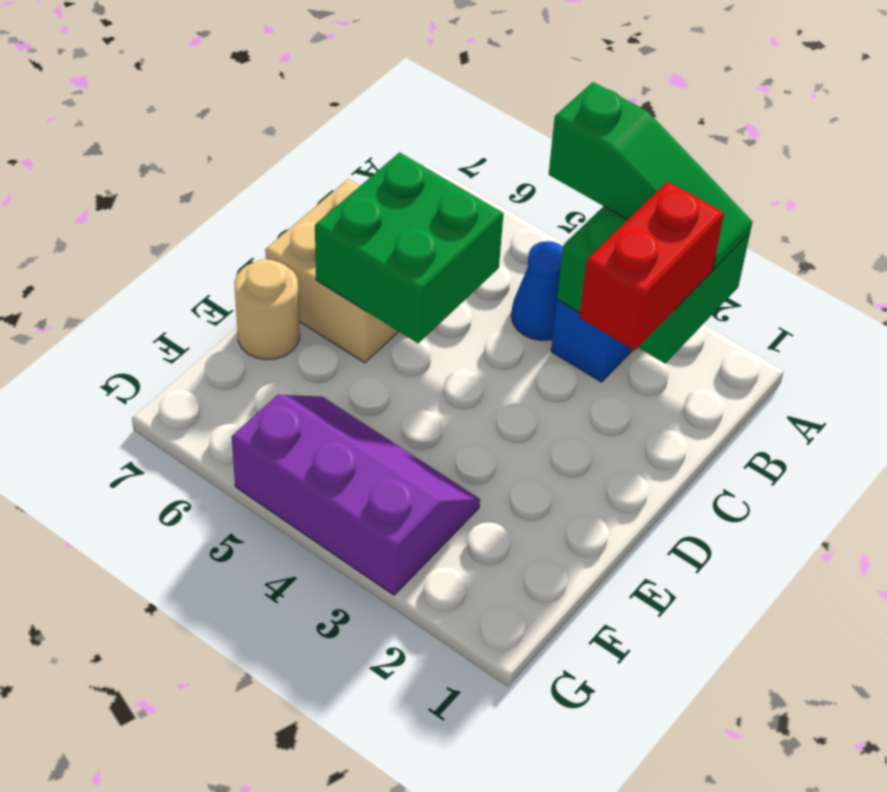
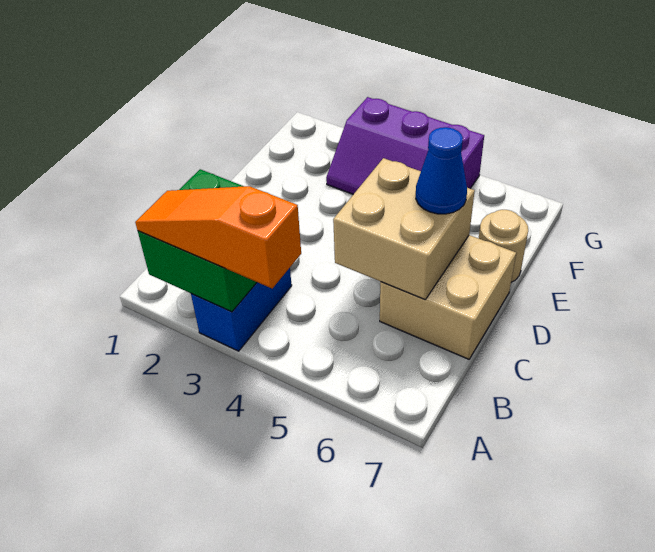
green 1x3 slope [549,82,753,269] -> orange 1x3 slope [135,186,301,288]
red 1x2 brick [579,182,724,350] -> none
blue 1x1 cone [511,241,563,340] -> blue 1x1 cone moved to [416,127,467,214]
green 2x2 brick [315,153,503,343] -> tan 2x2 brick [333,158,475,300]

